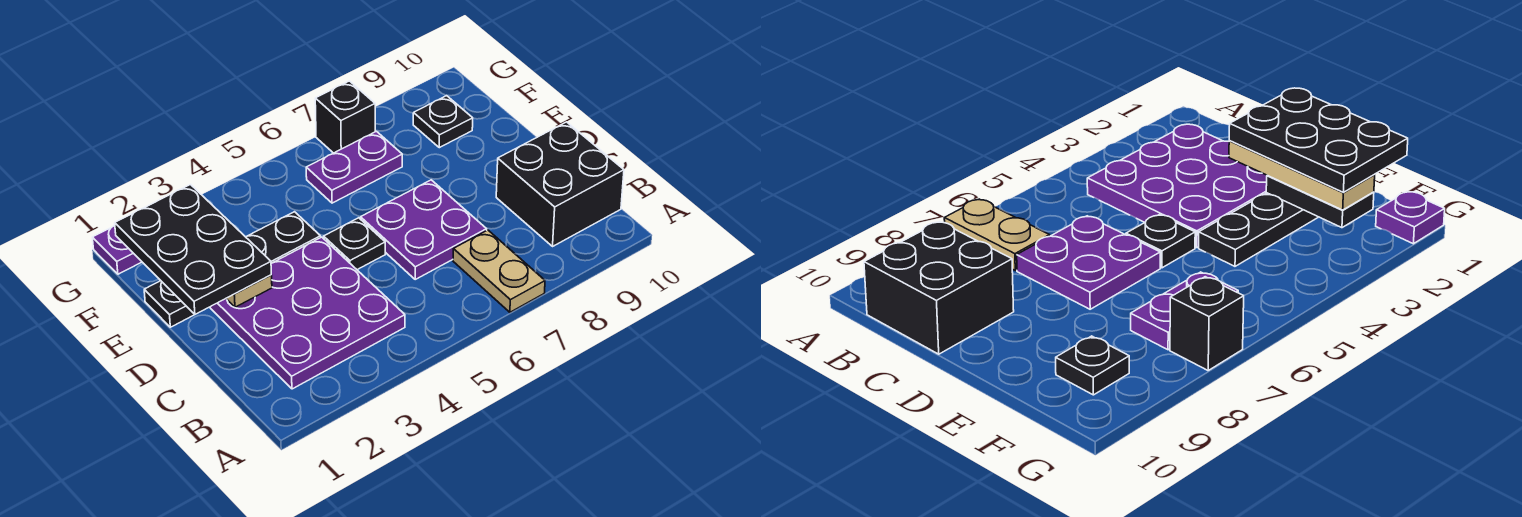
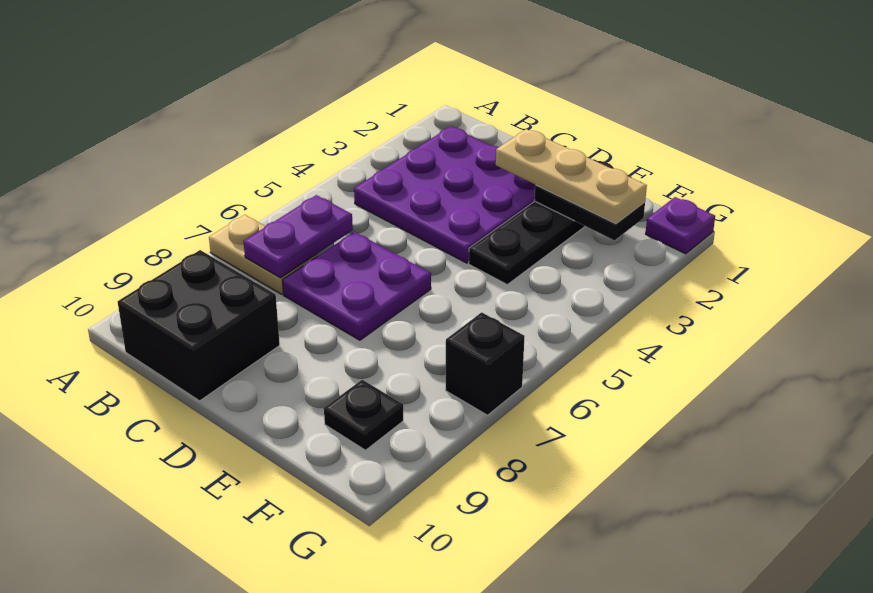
black 2x3 plate [115,185,271,314] -> none
black 1x1 plate [324,218,385,270] -> none
purple 1x2 plate [306,131,402,203] -> purple 1x2 plate moved to [243,195,353,278]

